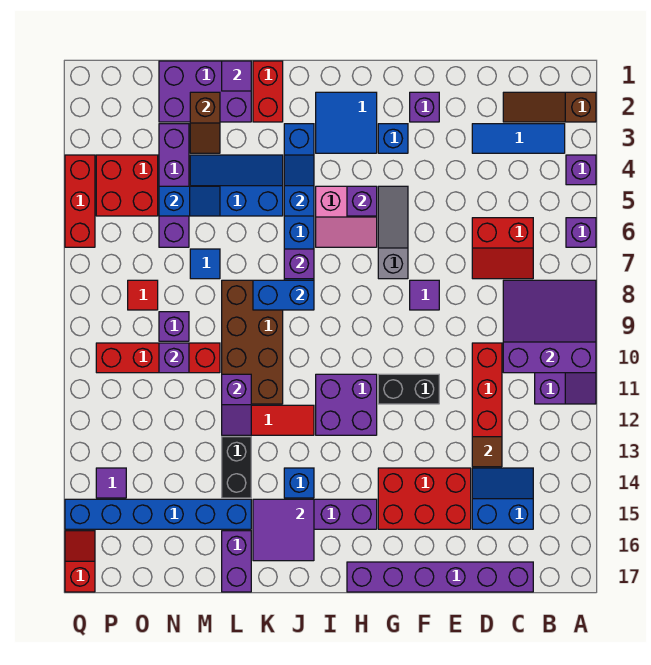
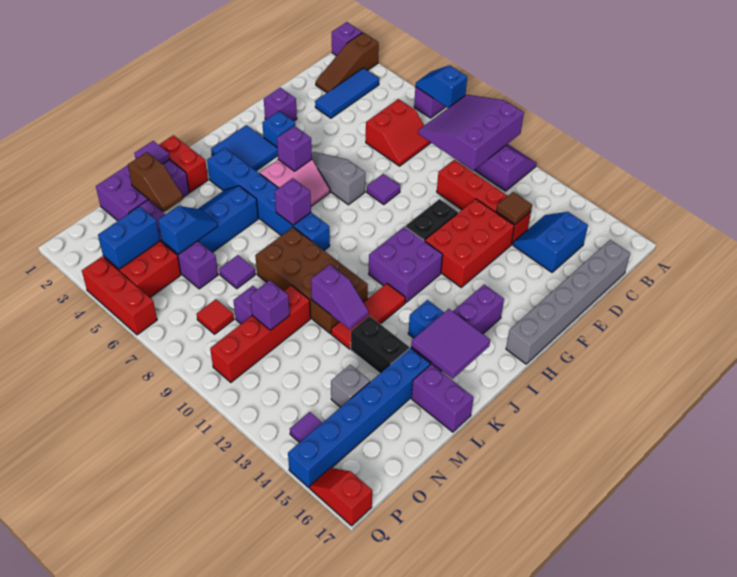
purple 1x1 brick [566,155,596,185] -> purple 1x1 brick moved to [332,22,362,56]
purple 1x6 brick [347,562,533,592] -> grey 1x6 brick [506,240,630,364]
red 2x3 brick [378,468,471,529] -> red 2x3 brick moved to [425,199,514,287]
blue 1x2 slope [284,155,314,216] -> blue 1x2 slope moved to [415,65,467,108]
blue 1x2 brick [253,280,314,310] -> blue 1x2 brick moved to [98,206,160,269]
blue 1x1 tile [190,249,220,279] -> purple 1x1 tile [219,255,255,289]
none -> grey 1x1 brick [331,365,370,407]

